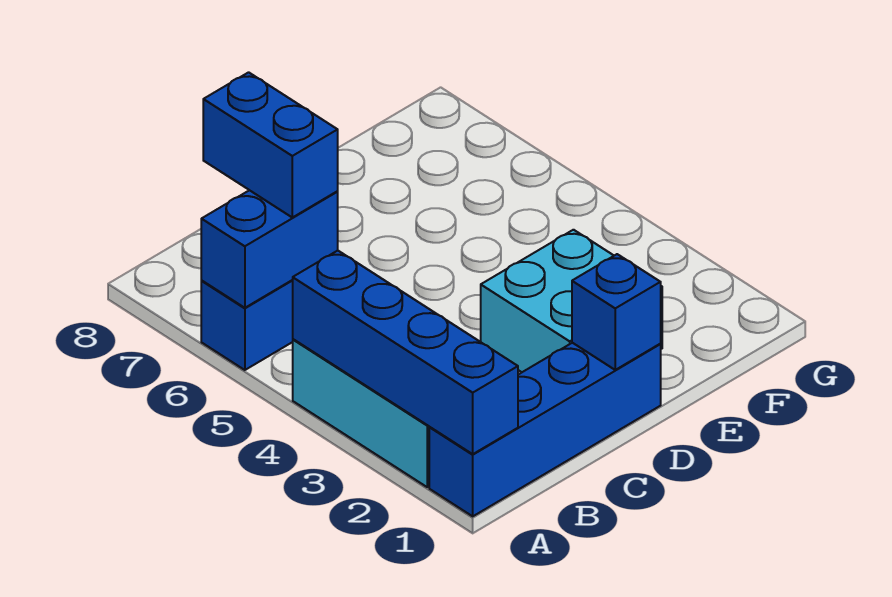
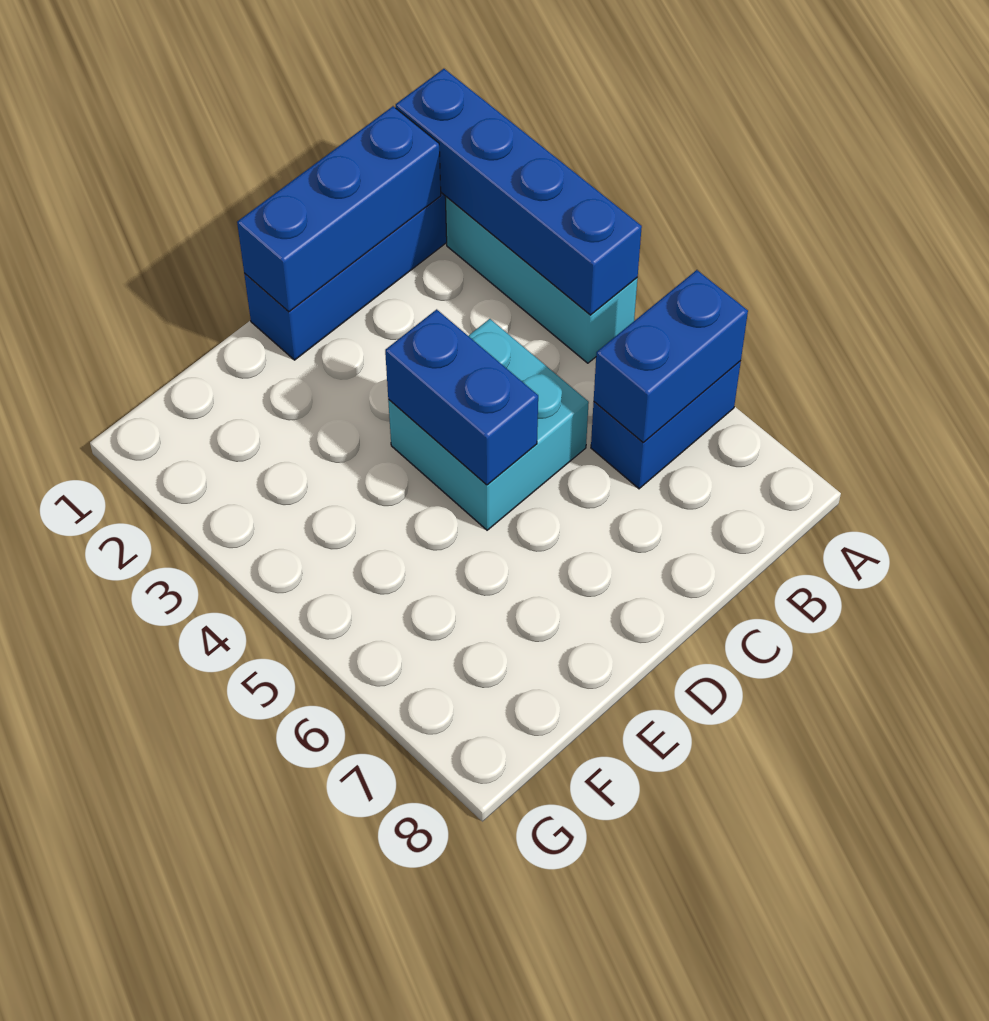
blue 1x2 brick [203,72,338,217] -> blue 1x2 brick moved to [385,309,538,485]
blue 1x1 brick [572,254,661,370] -> blue 1x3 brick [237,106,441,312]
cyan 2x2 brick [481,230,662,372] -> cyan 2x2 brick moved to [388,319,589,530]

